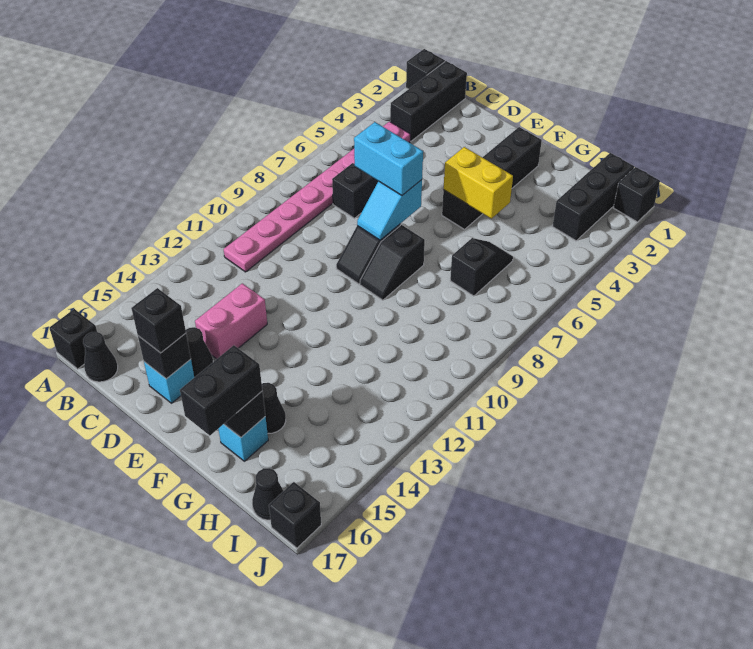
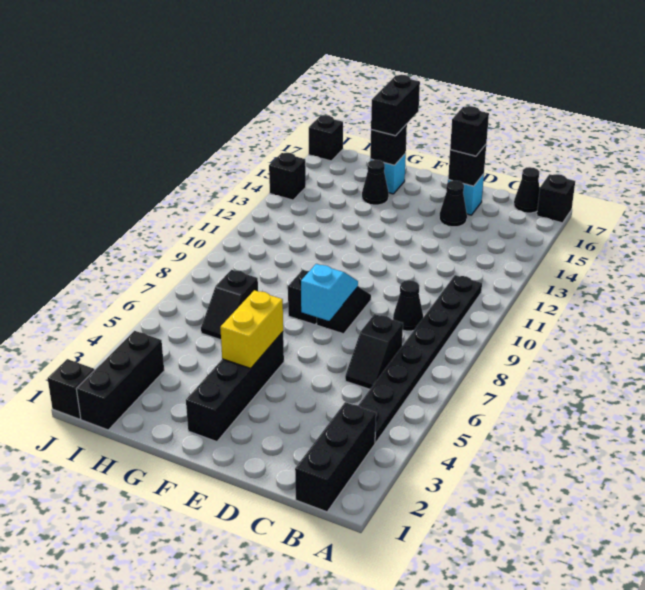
black 1x1 brick [406,49,445,89] -> black 1x1 brick moved to [269,153,306,200]
pink 1x8 plate [223,122,410,272] -> black 1x8 plate [358,275,482,443]
cyan 1x2 brick [354,122,423,195] -> none
pink 1x2 brick [195,283,267,359] -> none
yellow 1x2 brick [443,147,513,219] -> yellow 1x2 brick turned to [220,290,283,368]
black 1x1 cone [252,468,283,520] -> black 1x1 cone moved to [393,280,423,331]

